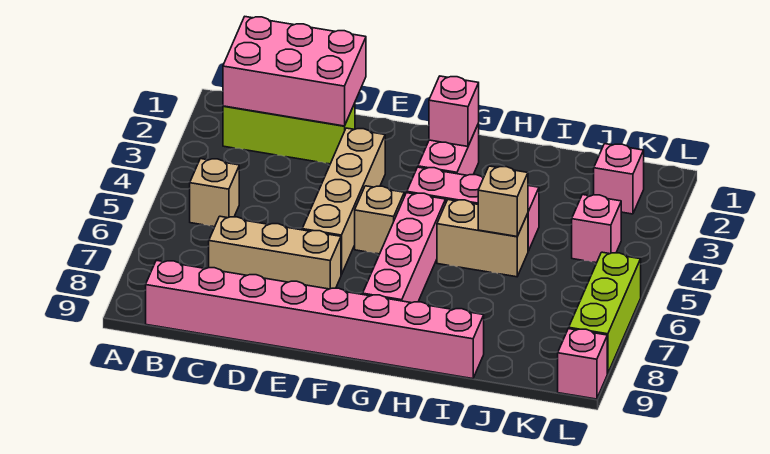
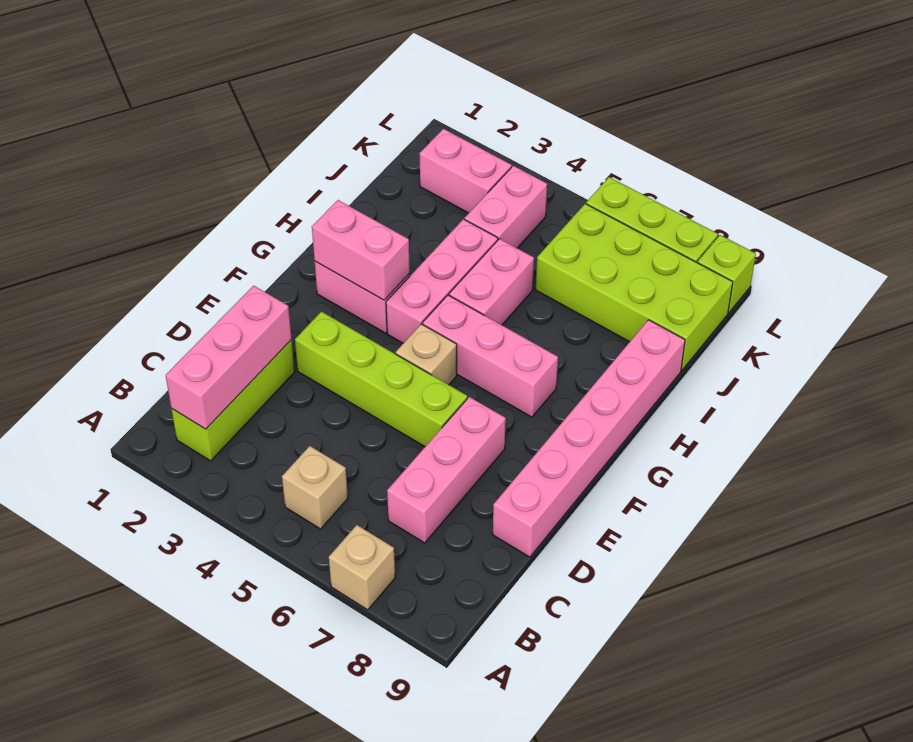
pink 2x3 brick [223,17,366,126] -> pink 1x3 brick [166,286,292,429]
pink 1x8 brick [146,260,484,379] -> pink 1x6 brick [493,320,685,557]
tan 1x3 brick [209,216,341,289] -> pink 1x3 brick [387,397,506,543]
tan 1x4 brick [302,128,385,275] -> lime 1x4 brick [295,312,467,447]
pink 1x1 brick [429,76,479,146] -> pink 1x2 brick [312,200,410,300]
pink 1x4 brick [363,193,446,303] -> pink 1x3 brick [423,295,558,417]
tan 1x2 brick [437,200,528,277] -> pink 1x2 brick [449,239,534,325]
tan 1x1 brick [478,166,528,236] -> tan 1x1 brick moved to [329,525,395,610]
none -> lime 2x4 brick [536,204,733,370]
pink 1x1 brick [594,144,644,214] -> pink 1x2 brick [420,129,512,213]
pink 1x1 brick [572,195,621,263] -> pink 1x2 brick [465,166,547,248]
pink 1x1 brick [558,329,607,399] -> lime 1x1 brick [697,235,756,313]

